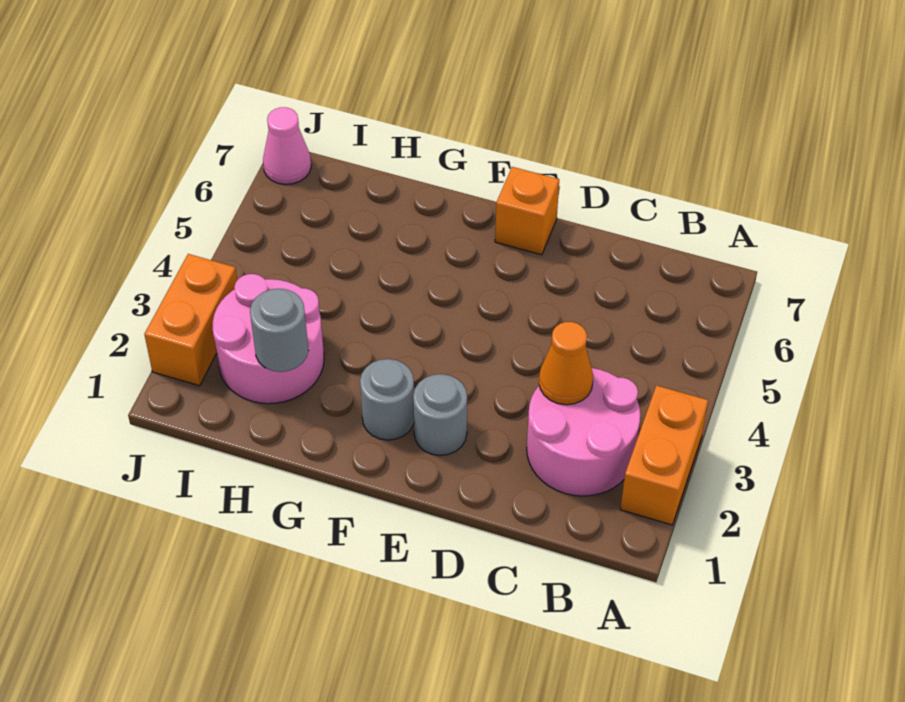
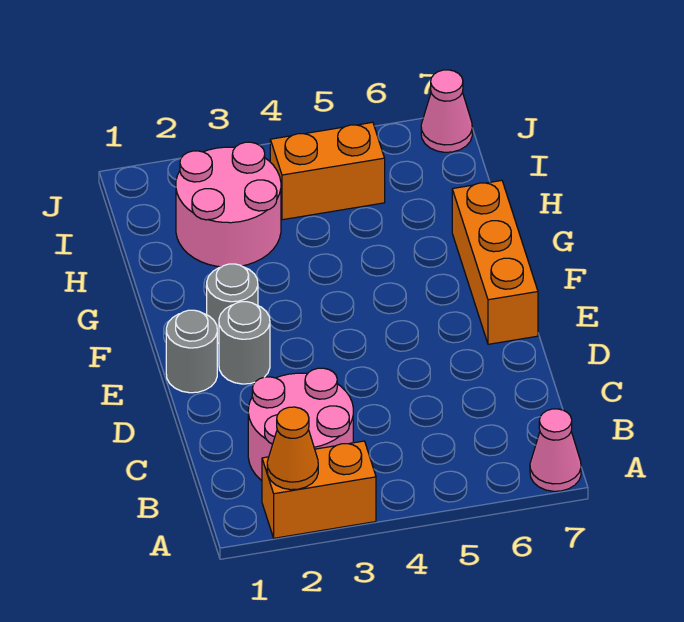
none -> pink 1x1 cone [530,409,581,491]
orange 1x1 cone [539,322,593,405] -> orange 1x1 cone moved to [267,407,318,490]
orange 1x1 brick [495,167,559,255] -> orange 1x3 brick [452,180,538,344]
grey 1x1 round brick [250,289,308,372] -> grey 1x1 round brick moved to [166,310,217,393]
orange 1x2 brick [144,254,237,386] -> orange 1x2 brick moved to [270,122,385,220]

